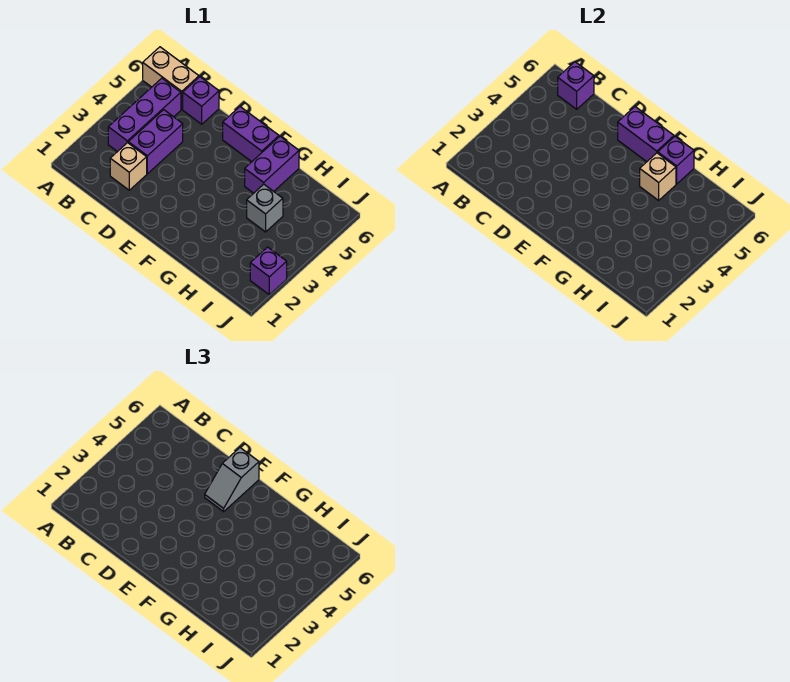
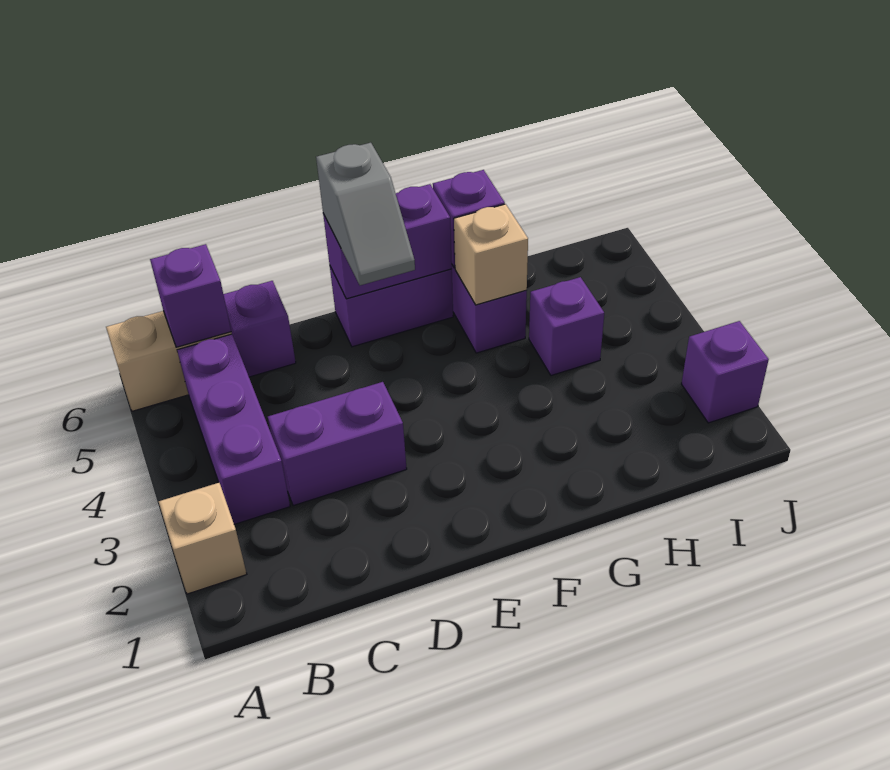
tan 1x1 brick [110,143,147,190] -> tan 1x1 brick moved to [159,483,247,594]
purple 1x2 brick [128,110,183,174] -> purple 1x2 brick turned to [268,382,407,506]
grey 1x1 brick [247,184,283,232] -> purple 1x1 brick [529,277,604,376]

